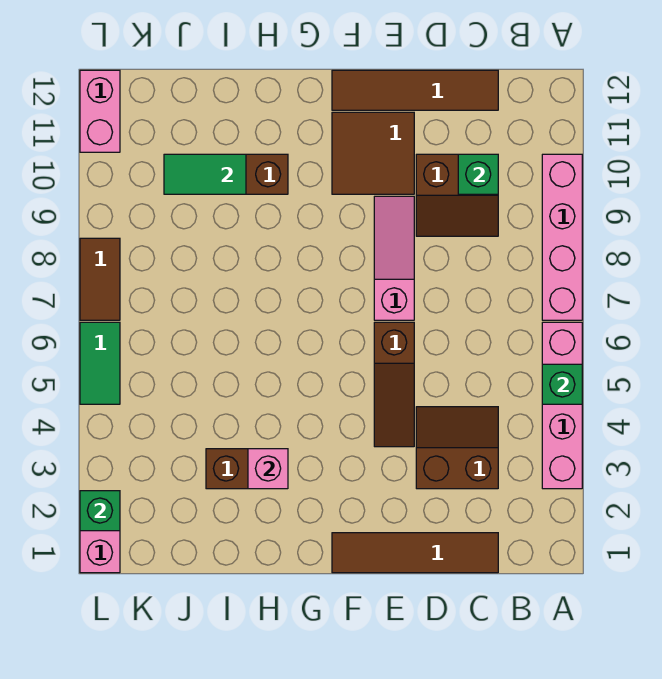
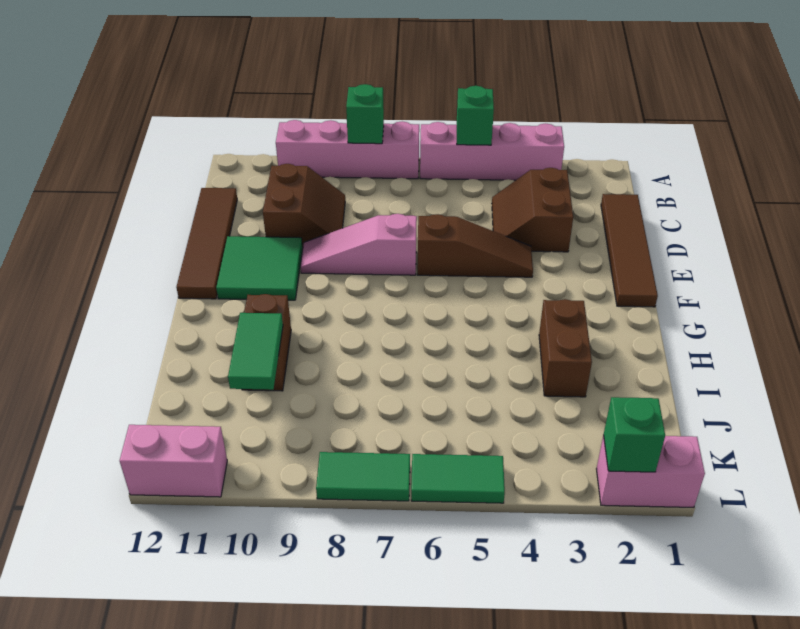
green 1x1 brick [458,154,498,194] -> green 1x1 brick moved to [346,84,384,144]
brown 2x2 tile [332,112,414,194] -> green 2x2 tile [216,236,303,300]
pink 1x1 brick [248,449,288,489] -> none
brown 1x2 tile [80,238,120,320] -> green 1x2 tile [316,452,410,501]

